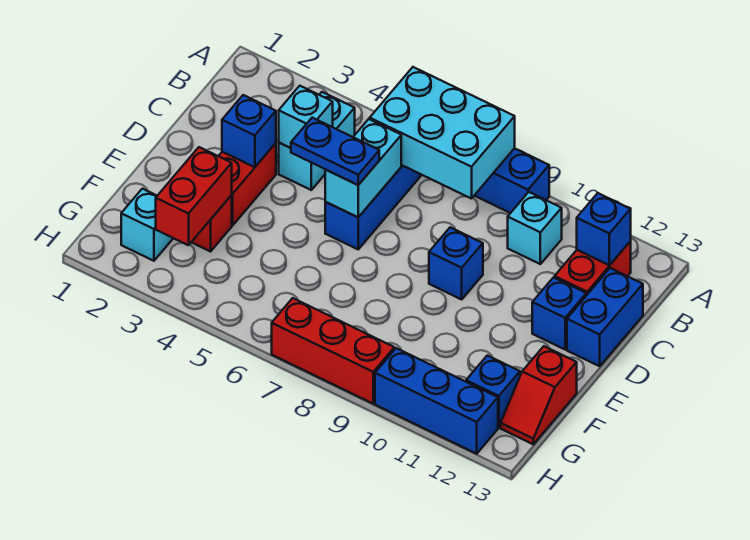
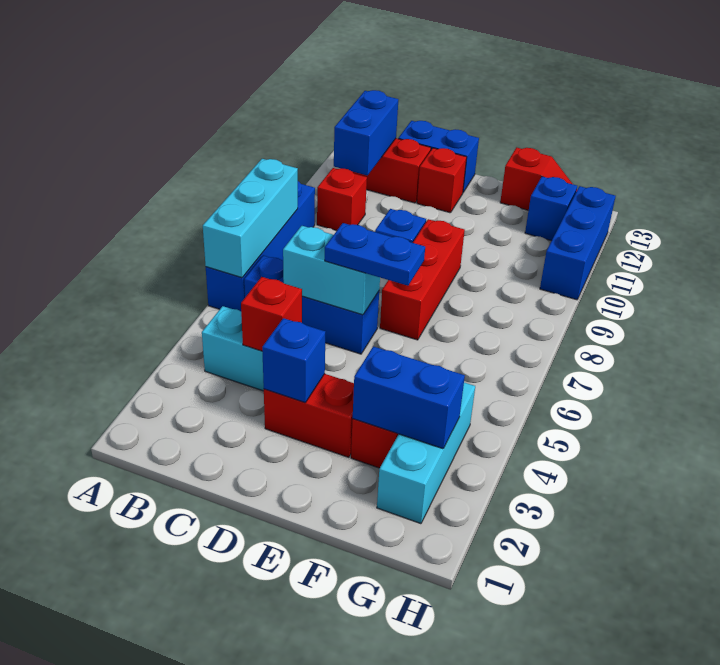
cyan 2x3 brick [370,67,515,199] -> cyan 1x3 brick [203,159,298,278]
cyan 1x1 brick [508,192,562,264] -> red 1x1 brick [317,168,367,231]
blue 1x1 brick [577,193,631,265] -> blue 1x2 brick [334,90,398,176]
cyan 1x1 brick [279,86,333,148] -> red 1x1 brick [241,277,302,351]
blue 1x2 plate [291,118,379,185] -> blue 1x2 plate turned to [325,223,425,286]
blue 1x1 brick [532,277,586,349] -> red 1x1 brick [417,148,467,213]
red 1x2 brick [156,147,232,245] -> blue 1x2 brick [353,346,465,449]
cyan 1x1 brick [121,189,173,261] -> cyan 1x3 brick [377,383,475,524]
red 1x3 brick [272,298,394,403] -> red 1x3 brick moved to [380,219,465,340]

